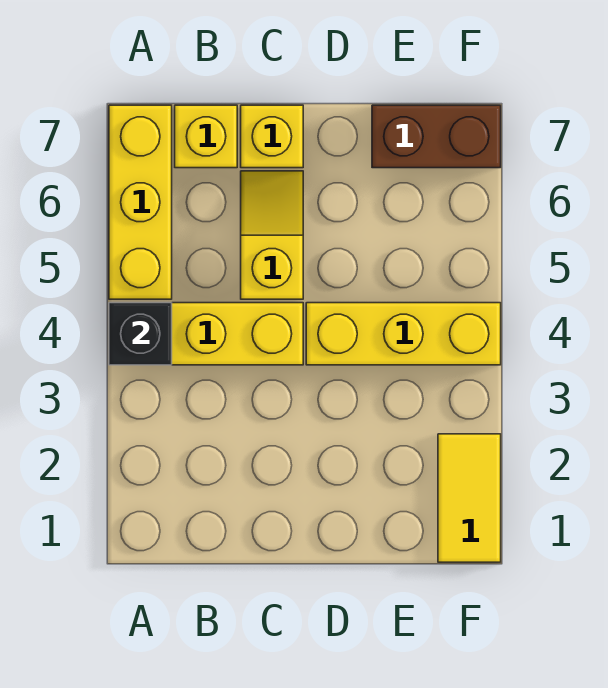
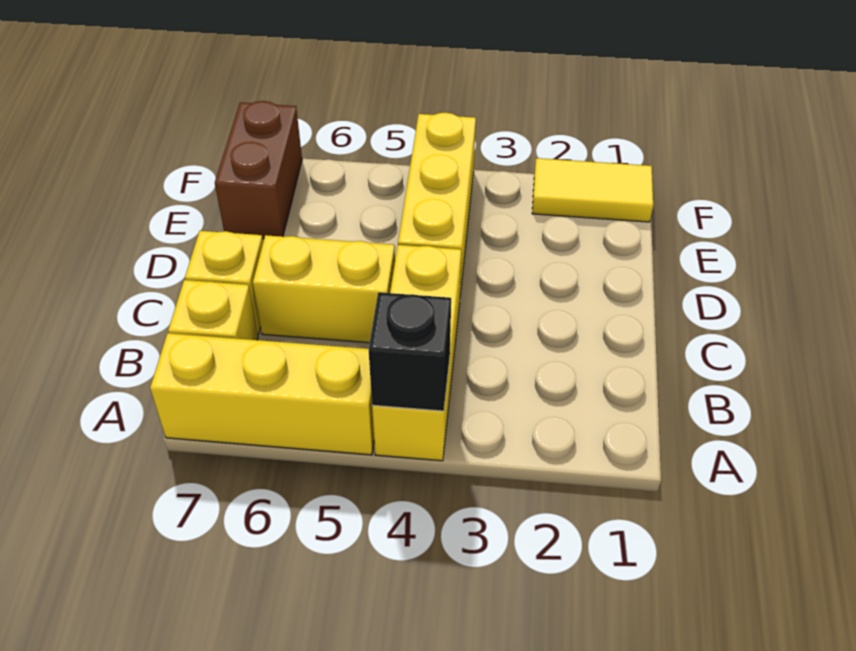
yellow 1x2 slope [241,171,303,299] -> yellow 1x2 brick [253,235,395,343]

